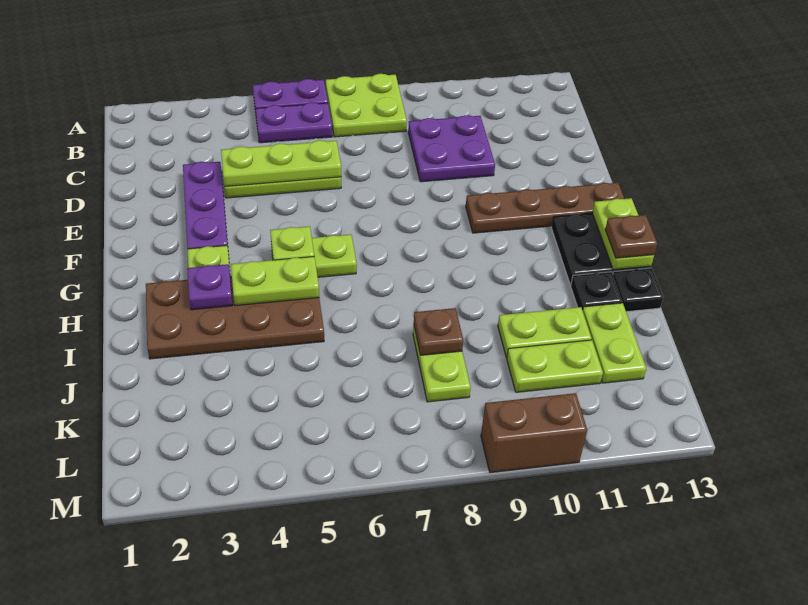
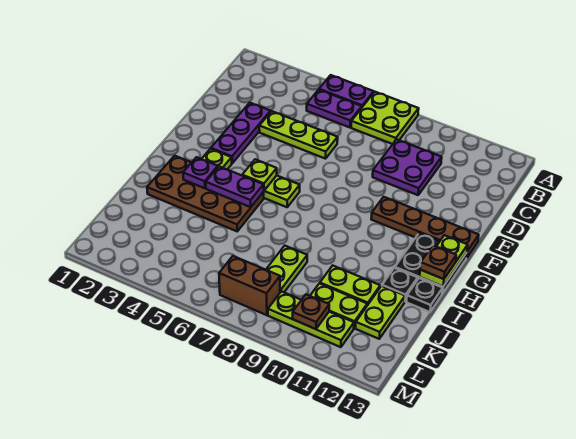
lime 1x3 plate [221,140,341,187] -> lime 1x3 plate moved to [268,291,354,347]
lime 1x2 plate [231,256,319,306] -> purple 1x2 plate [206,166,264,207]
brown 1x1 plate [414,308,463,355] -> brown 1x1 plate moved to [293,295,329,329]
brown 1x2 brick [481,393,587,473] -> brown 1x2 brick moved to [219,256,280,315]

